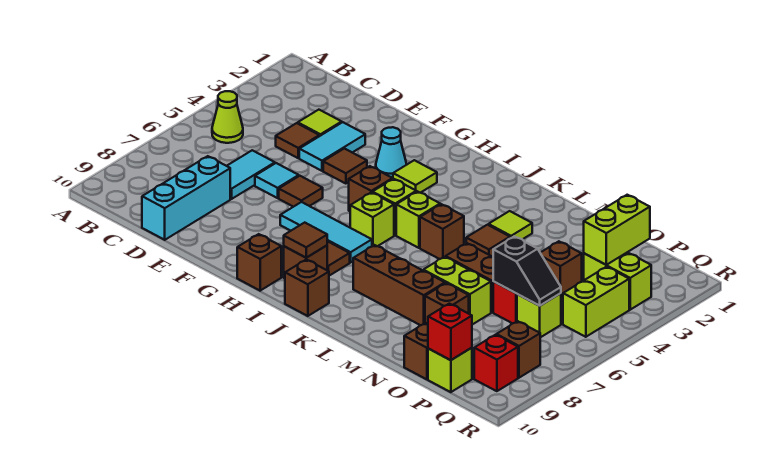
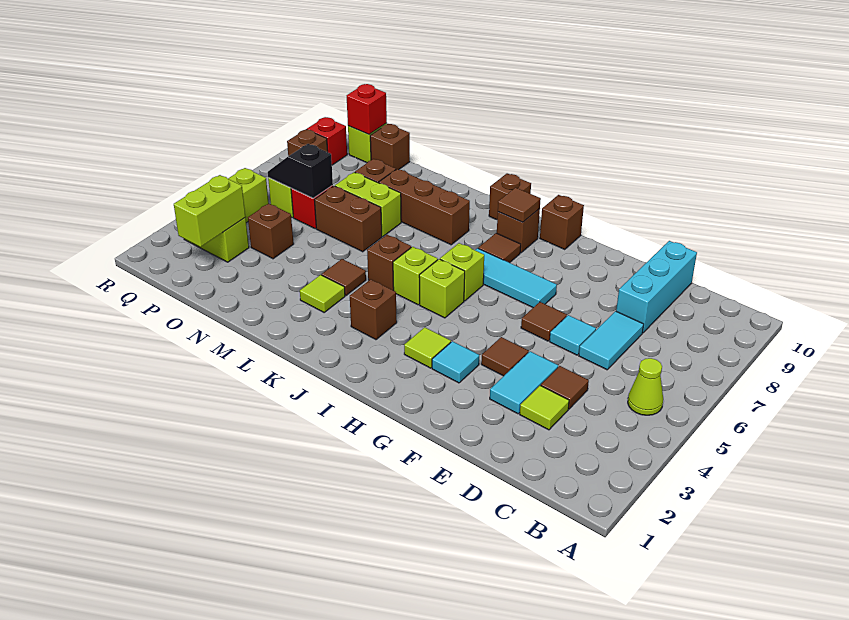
cyan 1x1 cone [376,127,407,179] -> cyan 1x1 tile [432,341,479,383]
brown 1x1 brick [349,166,392,211] -> brown 1x1 brick moved to [350,279,397,340]

